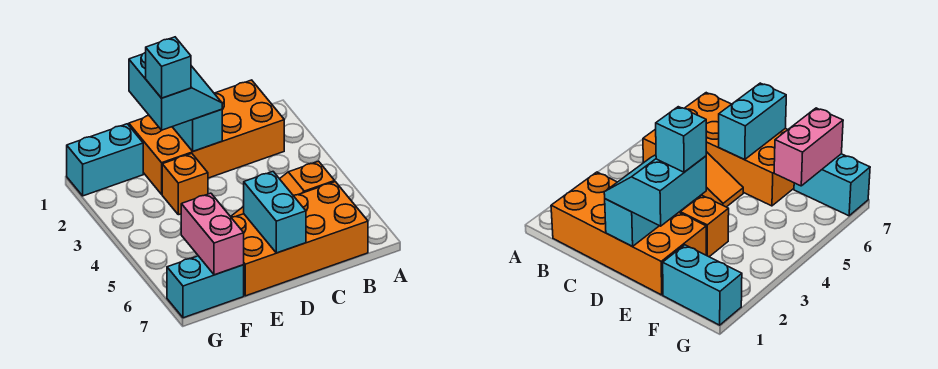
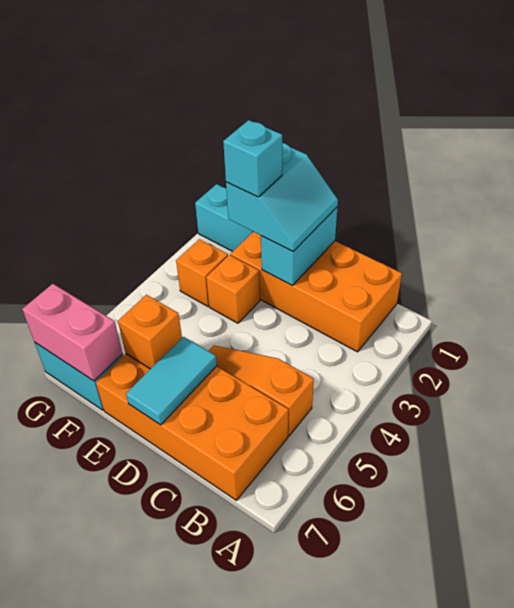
cyan 1x2 brick [243,172,306,253] -> cyan 1x2 tile [126,337,217,425]
none -> orange 1x1 brick [118,295,182,369]
none -> orange 1x1 brick [176,239,228,306]
pink 1x2 brick [181,193,244,275] -> pink 1x2 brick turned to [22,284,123,381]

